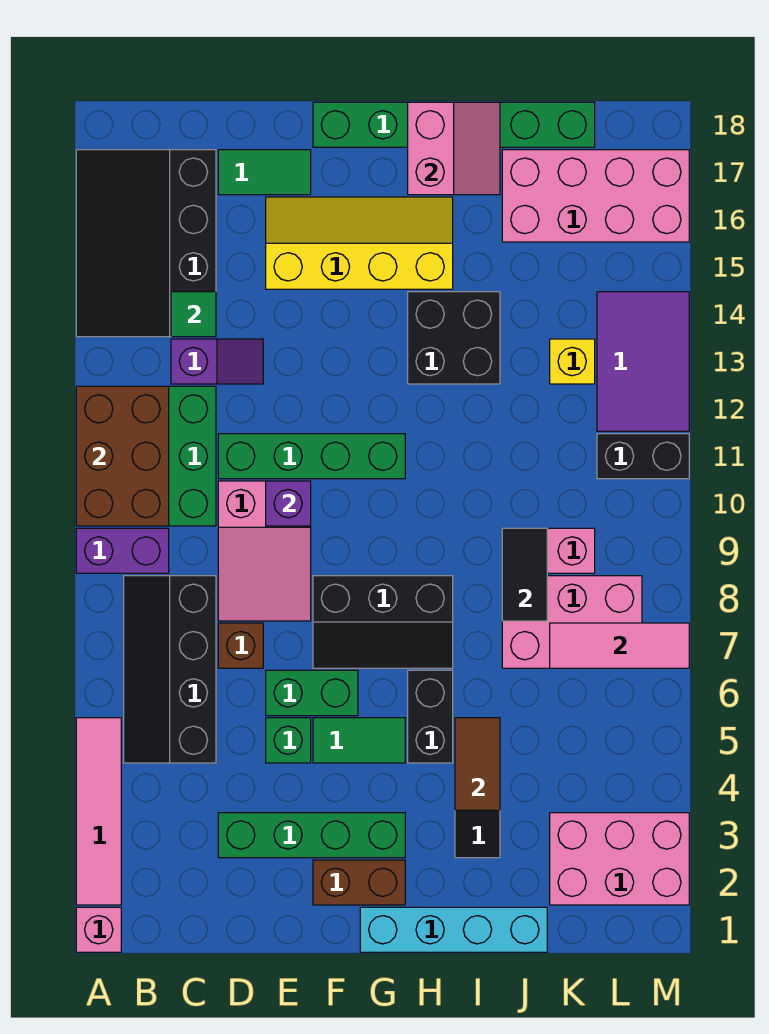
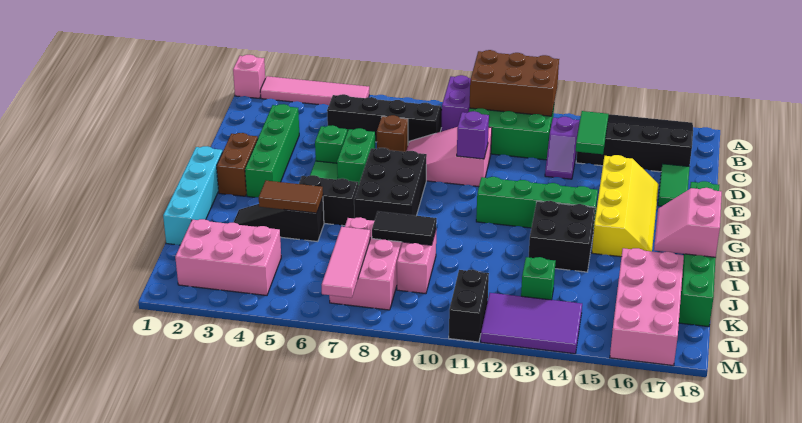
green 1x1 tile [171,292,216,337] -> green 1x2 tile [576,111,608,154]
green 1x4 brick [218,434,405,479] -> green 1x4 brick turned to [476,177,598,231]
black 2x3 slope [313,576,453,668] -> black 2x3 brick [354,148,427,221]
pink 2x2 slope [408,102,500,195] -> pink 2x2 slope turned to [654,188,722,257]
pink 2x3 brick [550,813,689,905] -> pink 2x3 brick turned to [175,219,281,295]
yellow 1x1 brick [550,339,595,384] -> green 1x1 brick [521,257,555,300]

